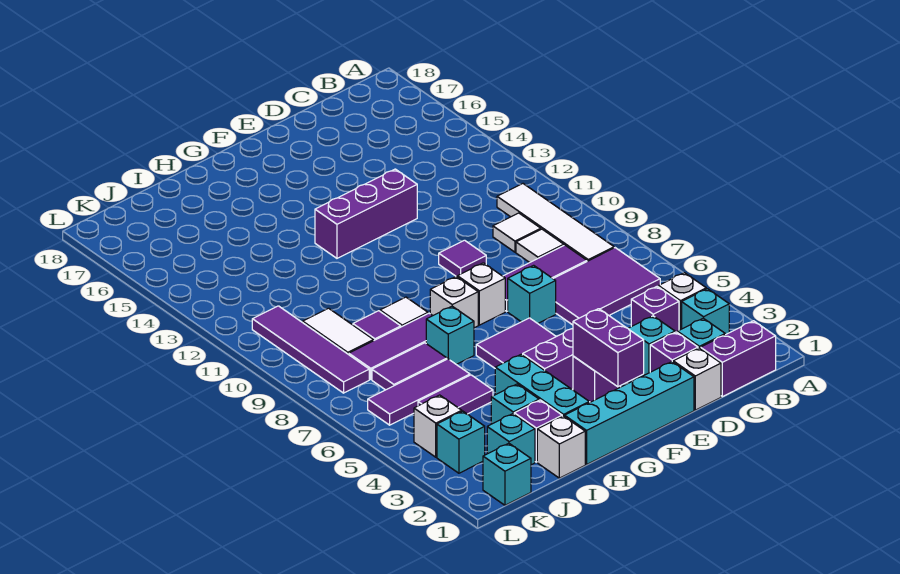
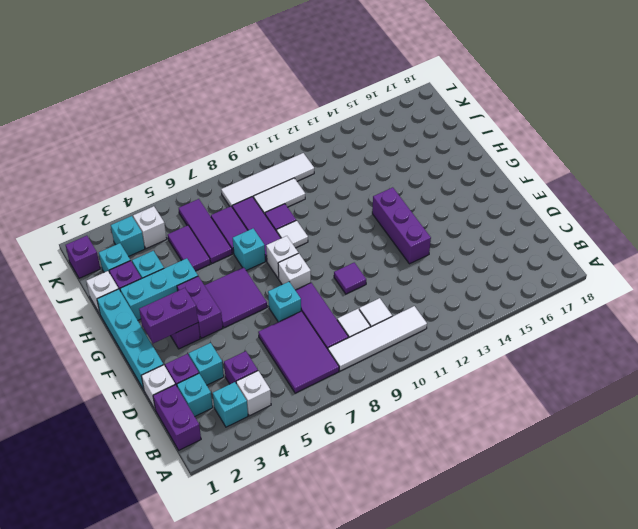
cyan 1x1 brick [483,443,531,505] -> purple 1x1 brick [66,236,100,278]
purple 1x4 tile [252,306,369,393] -> white 1x4 tile [221,153,314,206]

